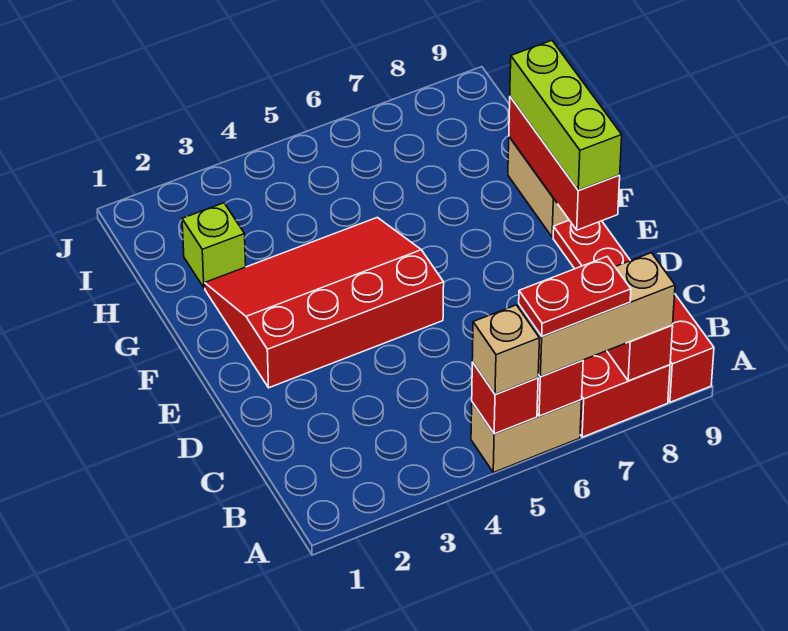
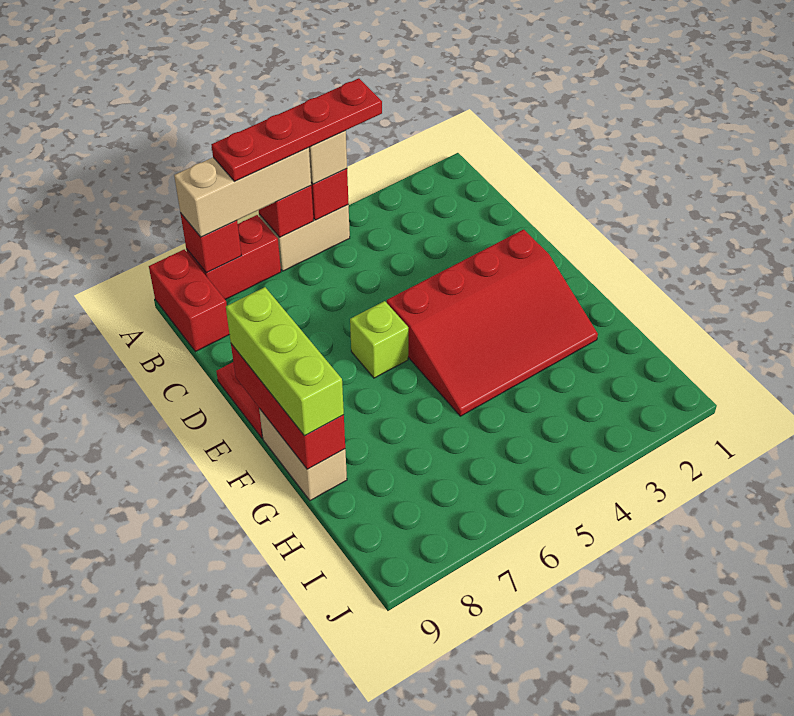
red 1x2 plate [519,257,631,336] -> red 1x4 plate [211,78,382,181]
lime 1x1 brick [182,203,246,288] -> lime 1x1 brick moved to [350,301,408,378]

